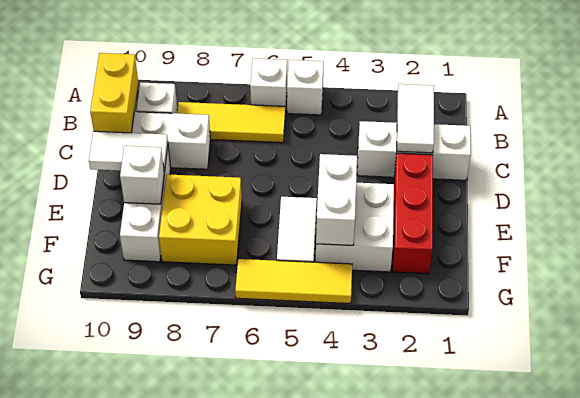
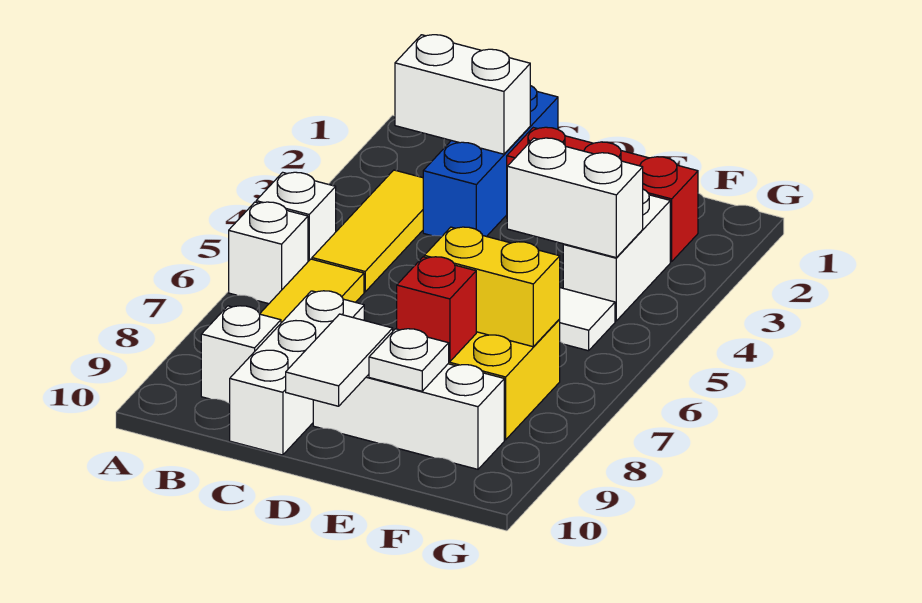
white 1x2 tile [397,84,434,153] -> white 1x2 brick [395,35,530,154]
yellow 1x2 brick [90,53,138,133] -> yellow 1x2 brick moved to [424,227,560,347]
white 1x3 brick [357,121,471,180] -> blue 1x3 brick [423,86,558,237]
white 2x2 brick [316,183,394,272] -> white 1x2 brick [563,189,670,321]
none -> red 1x1 brick [397,257,476,362]
white 1x1 brick [120,146,164,204] -> white 1x1 plate [369,329,449,391]
yellow 1x3 tile [235,259,352,303] -> yellow 1x3 tile moved to [312,170,423,292]

